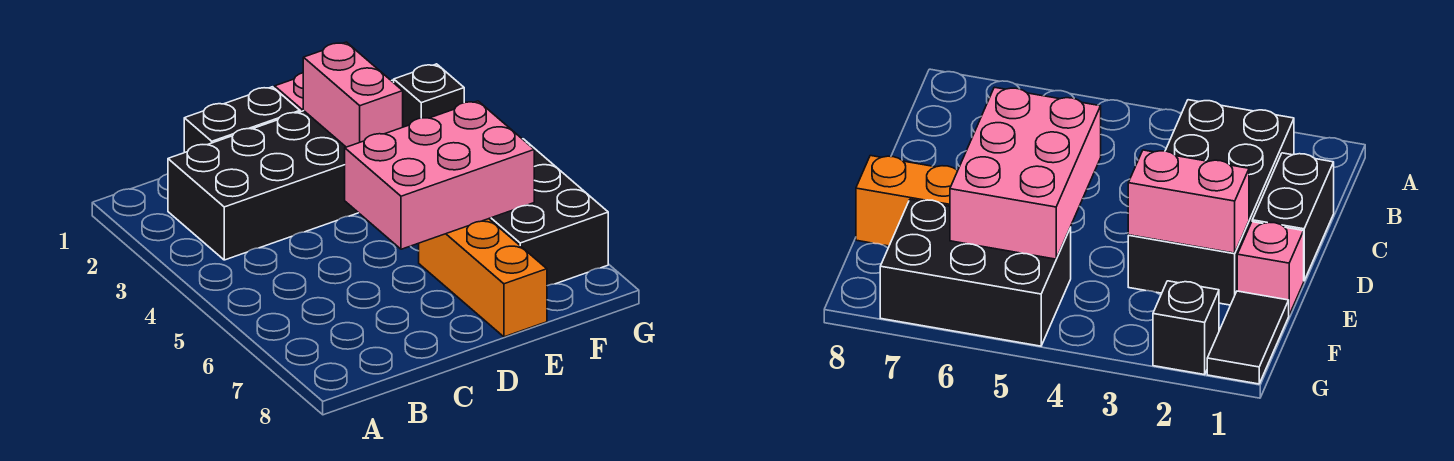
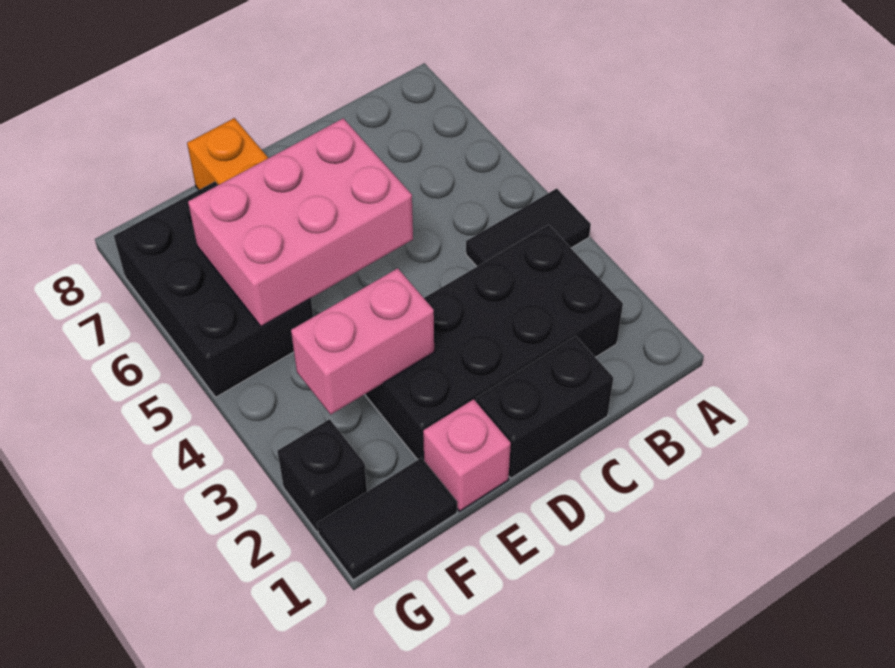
none -> black 1x2 tile [466,188,591,266]
pink 1x2 brick [303,42,403,147] -> pink 1x2 brick turned to [291,268,434,414]

